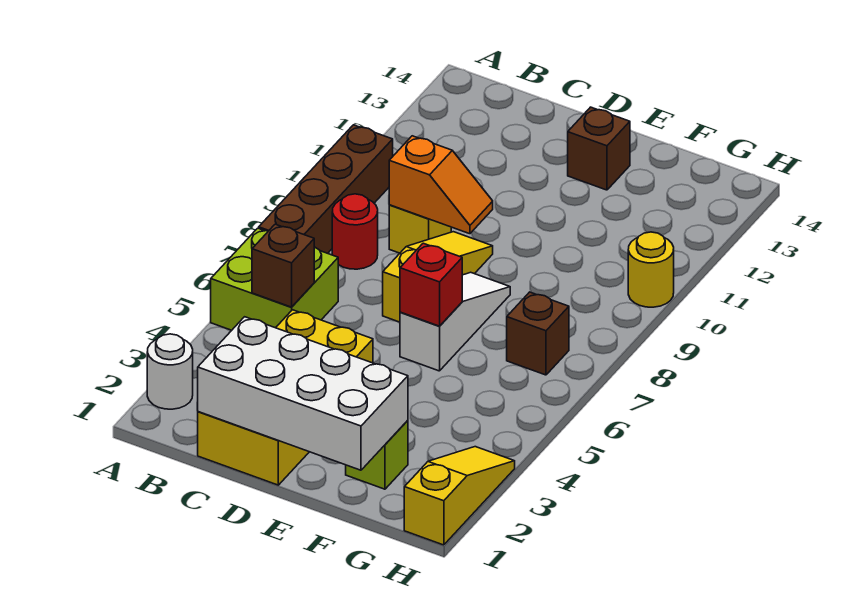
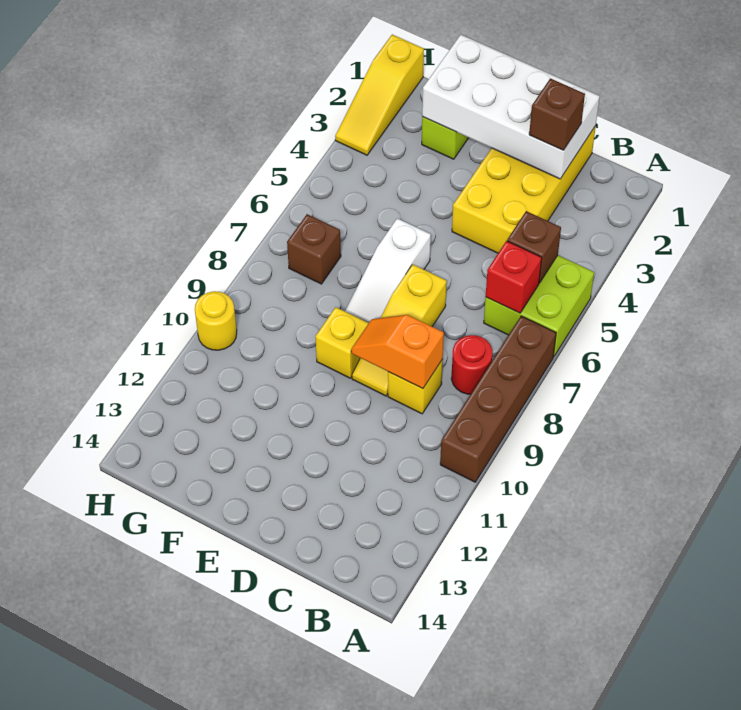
white 1x1 round brick [147,334,193,409] -> none
red 1x1 brick [400,243,462,326] -> red 1x1 brick moved to [486,241,542,313]
none -> yellow 1x1 brick [315,307,369,378]
brown 1x1 brick [568,107,630,190] -> brown 1x1 brick moved to [529,78,585,150]

